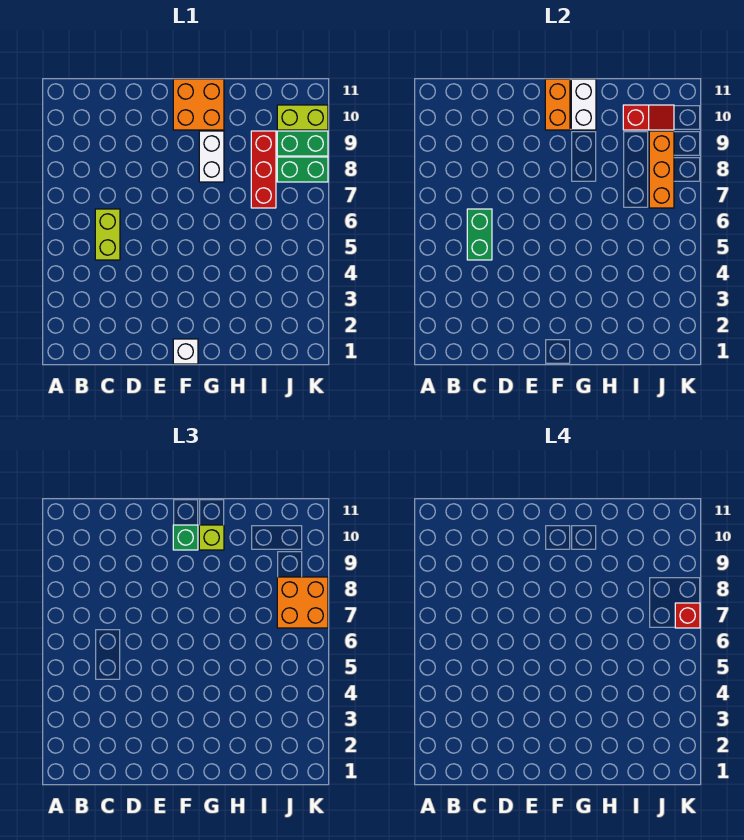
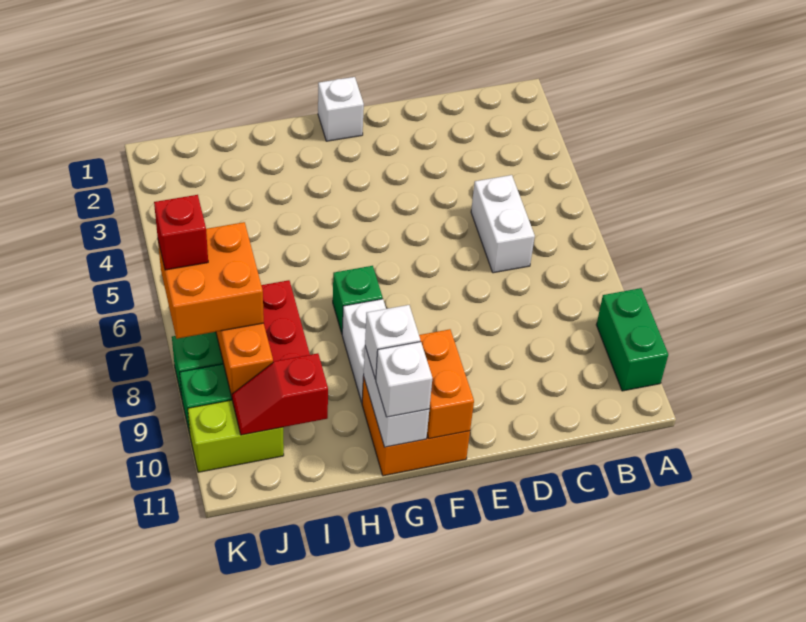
lime 1x2 brick [95,209,120,260] -> white 1x2 brick [471,175,535,273]
green 1x2 brick [467,209,492,260] -> green 1x2 brick moved to [596,288,668,391]
green 1x1 brick [173,525,198,550] -> green 1x1 brick moved to [333,266,383,333]
lime 1x1 brick [199,525,224,550] -> white 1x1 brick [365,305,420,379]
none -> white 1x1 brick [376,342,432,417]

